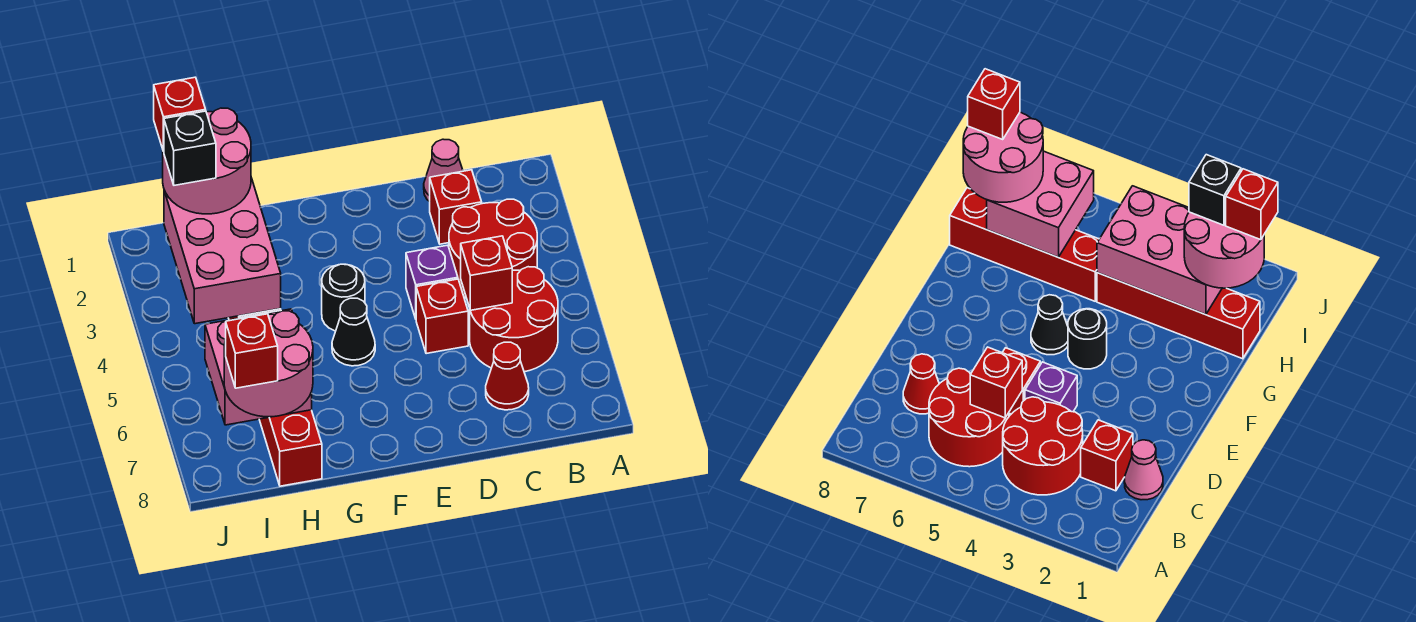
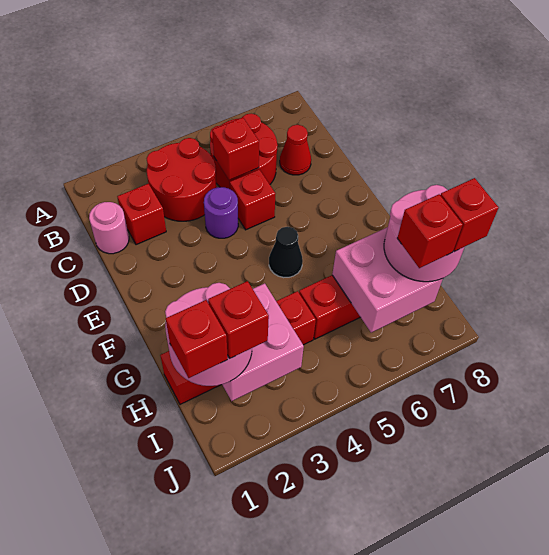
pink 1x1 cone [424,139,463,202] -> pink 1x1 round brick [89,202,129,254]
purple 1x1 brick [406,245,458,319] -> purple 1x1 round brick [204,187,238,238]
black 1x1 round brick [322,264,365,331] -> none
pink 2x3 brick [164,178,281,324] -> pink 2x2 brick [222,283,304,401]
black 1x1 brick [164,111,216,185] -> red 1x1 brick [208,281,269,358]
none -> red 1x1 brick [397,194,463,268]

